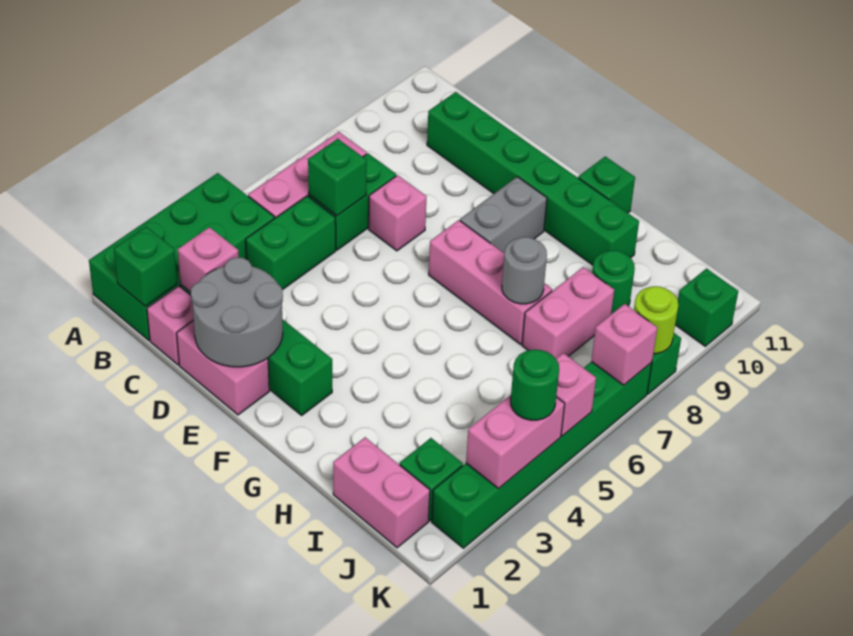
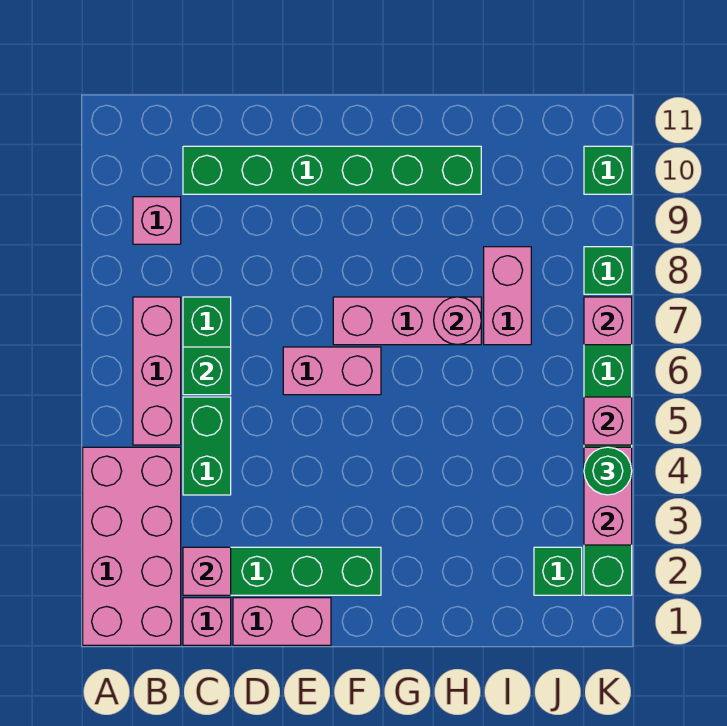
green 2x4 brick [89,173,275,340] -> pink 2x4 brick [83,447,181,645]
green 1x1 brick [114,227,177,306] -> none
grey 2x2 round brick [190,257,283,367] -> none
pink 1x1 brick [369,175,426,251] -> pink 1x1 brick moved to [133,197,181,244]
grey 1x2 brick [460,177,547,253] -> none
green 1x1 brick [578,156,635,213] -> none
grey 1x1 round brick [502,237,547,304] -> pink 1x1 round brick [434,297,481,345]
pink 1x2 brick [333,437,430,548] -> pink 1x2 brick moved to [283,347,381,395]
green 1x1 round brick [592,251,635,314] -> none
lime 1x1 round brick [634,286,678,354] -> none

